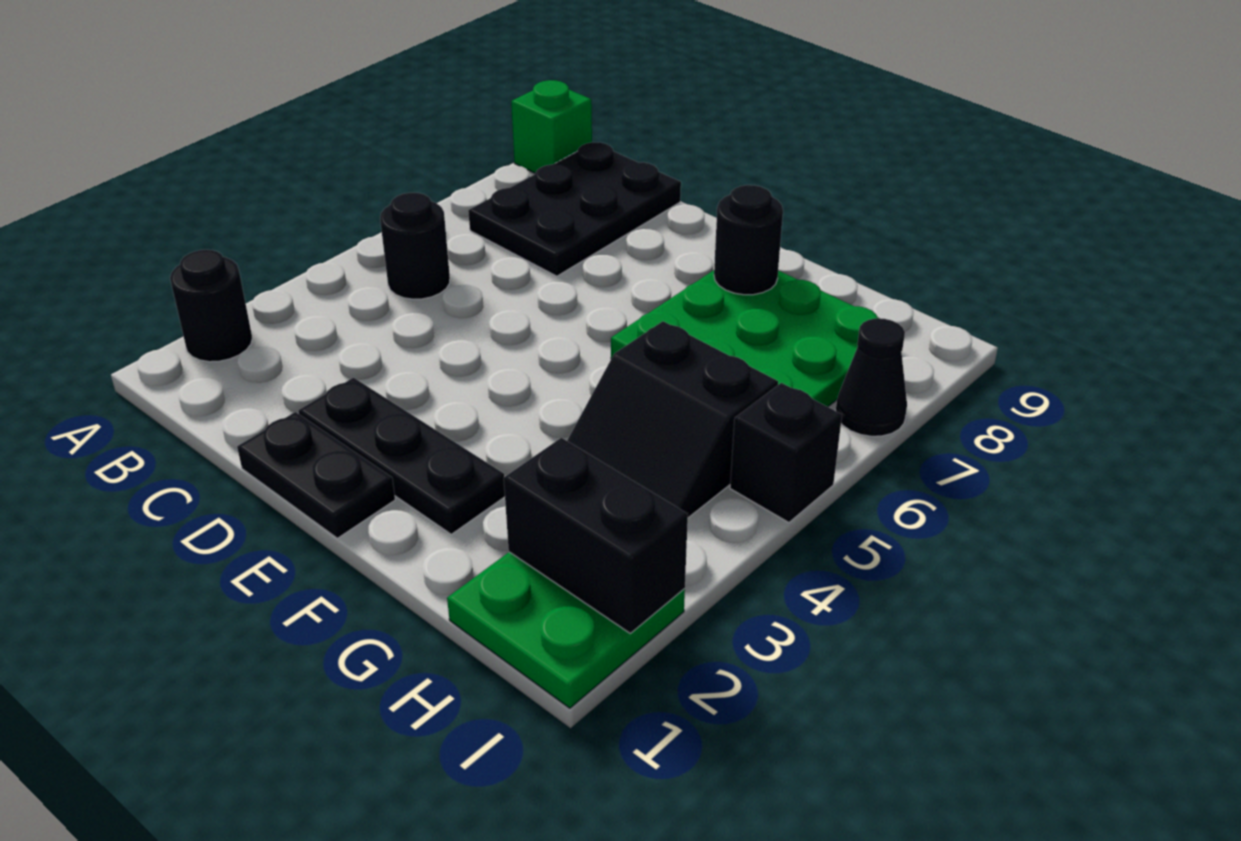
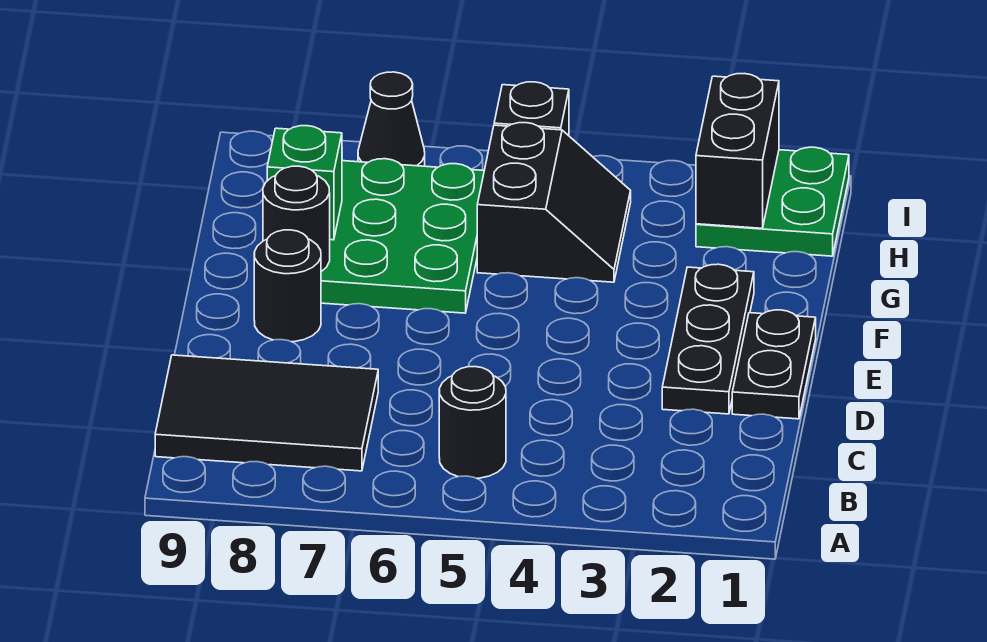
black 1x1 round brick [170,250,252,362] -> black 1x1 round brick moved to [254,230,321,342]
green 1x1 brick [511,80,592,173] -> green 1x1 brick moved to [267,126,342,240]
black 2x3 plate [468,142,681,276] -> black 2x3 tile [155,355,378,471]

